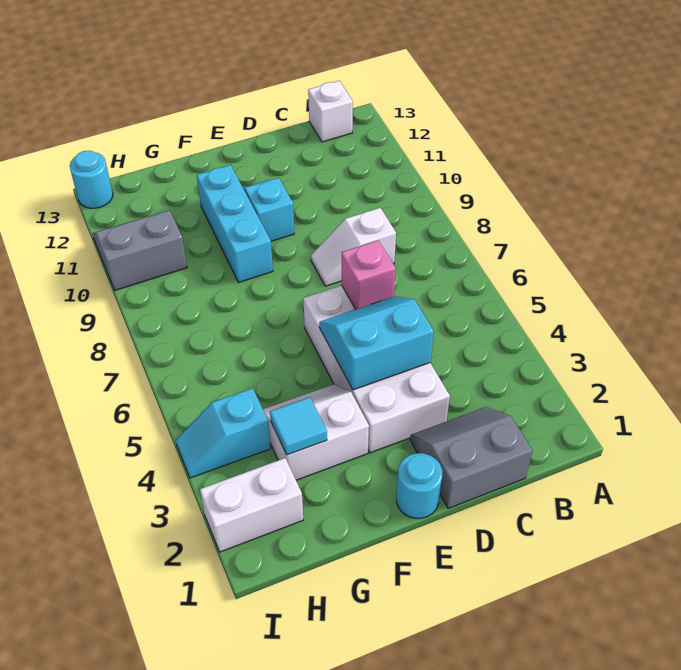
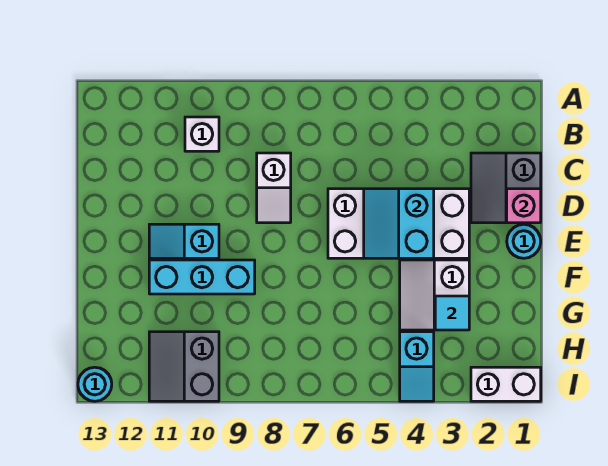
white 1x1 brick [308,81,353,142] -> white 1x1 brick moved to [185,117,219,151]
pink 1x1 brick [342,240,396,309] -> pink 1x1 brick moved to [507,189,541,223]
white 1x2 brick [200,458,303,552] -> white 1x2 brick turned to [471,367,541,401]

